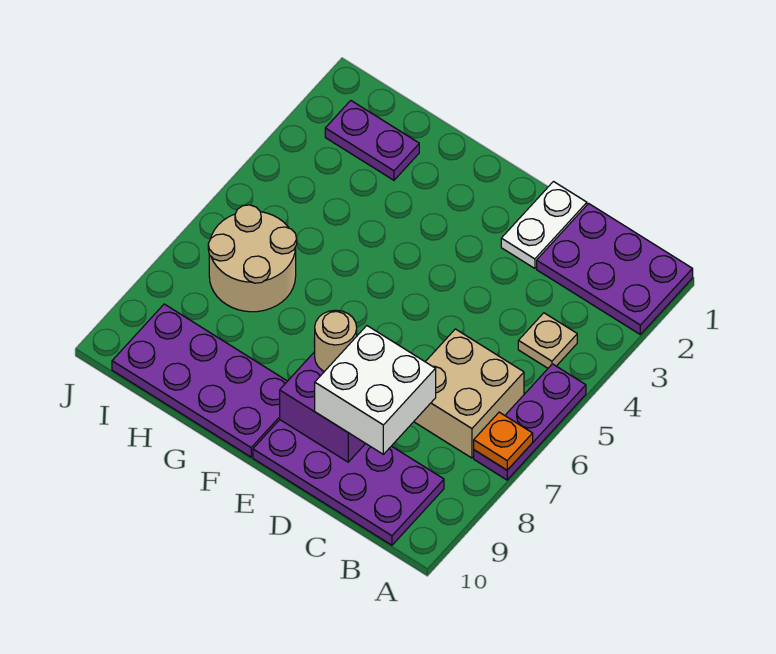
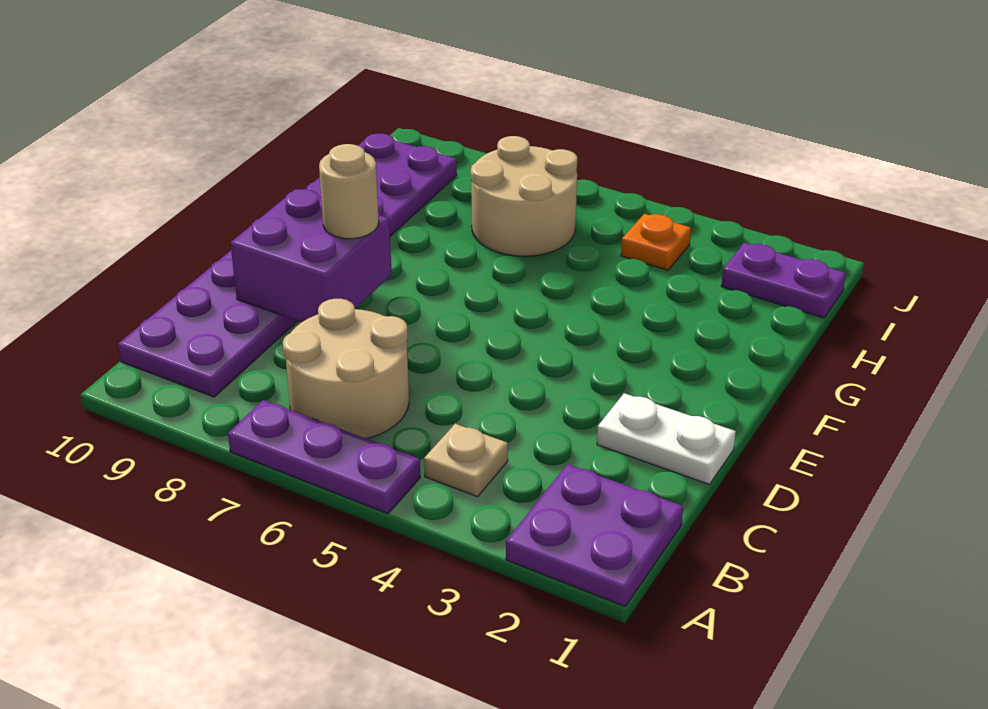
purple 2x3 plate [537,204,693,334] -> purple 2x2 plate [506,464,683,606]
orange 1x1 plate [474,412,533,470] -> orange 1x1 plate moved to [621,214,691,270]
tan 2x2 brick [414,329,524,458] -> tan 2x2 round brick [283,299,409,439]
white 2x2 brick [315,326,436,454] -> none
purple 1x2 plate [325,101,419,180] -> purple 1x2 plate turned to [722,243,846,318]

